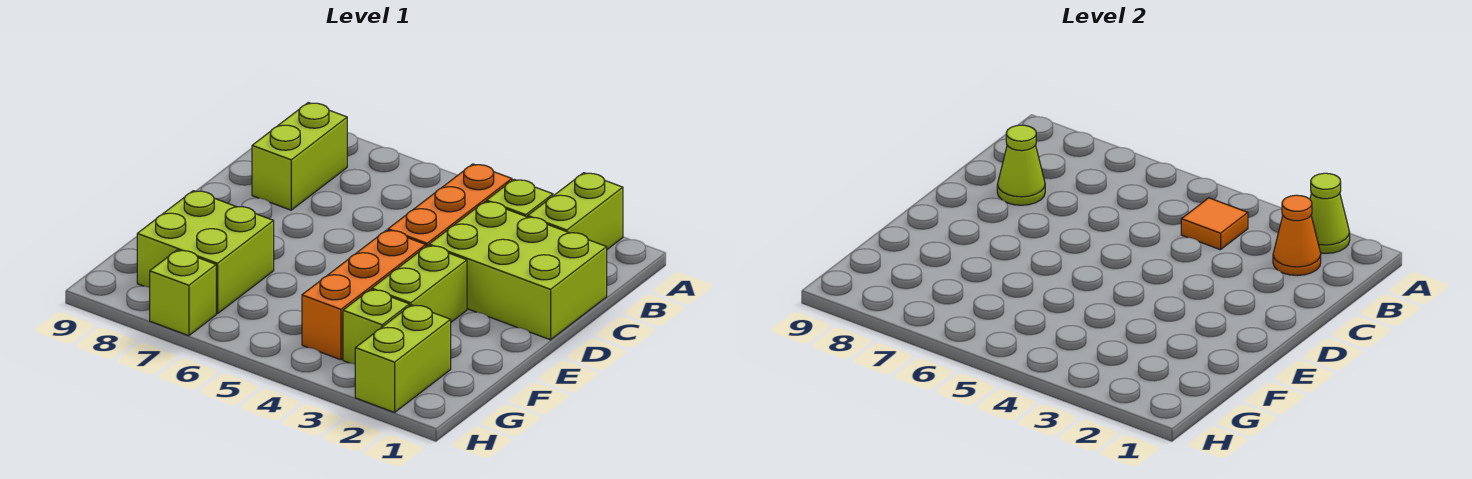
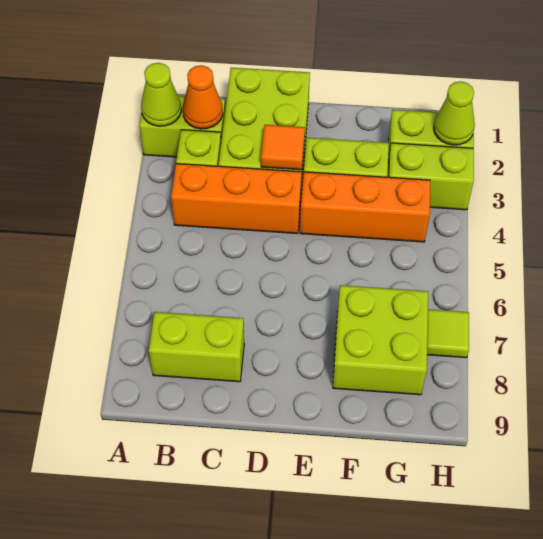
orange 1x1 tile [1181,198,1248,250] -> orange 1x1 tile moved to [261,125,305,170]
lime 1x1 cone [997,125,1045,205] -> lime 1x1 cone moved to [434,81,475,145]
lime 1x1 brick [343,289,409,364] -> lime 1x2 brick [387,143,474,210]
lime 1x1 brick [150,250,216,336] -> lime 1x1 tile [427,309,469,358]

